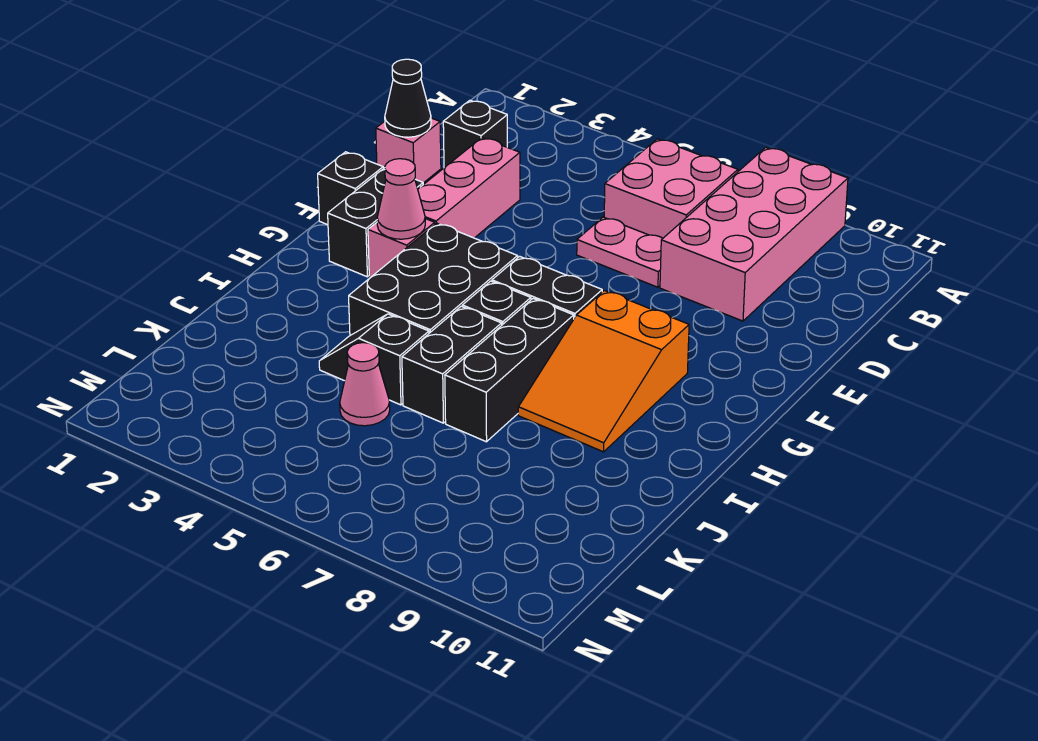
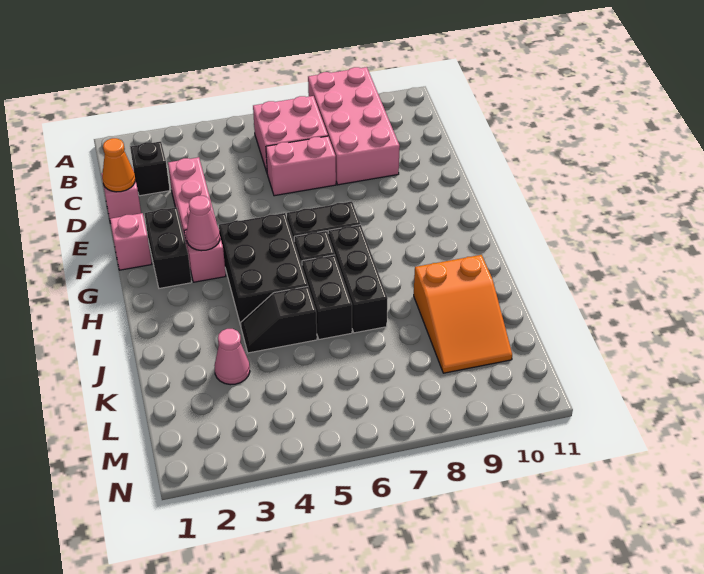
black 1x1 cone [385,59,431,137] -> orange 1x1 cone [102,138,135,192]
pink 1x2 plate [577,217,663,287] -> pink 1x2 brick [266,136,336,196]
black 1x1 brick [318,152,383,225] -> pink 1x1 brick [110,213,152,270]
orange 2x3 slope [518,291,689,452] -> orange 2x3 slope moved to [414,255,512,373]
pink 1x1 cone [340,343,390,426] -> pink 1x1 cone moved to [214,329,250,385]

